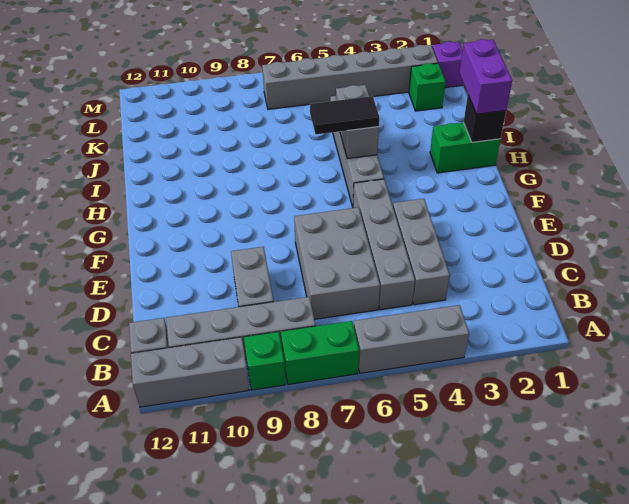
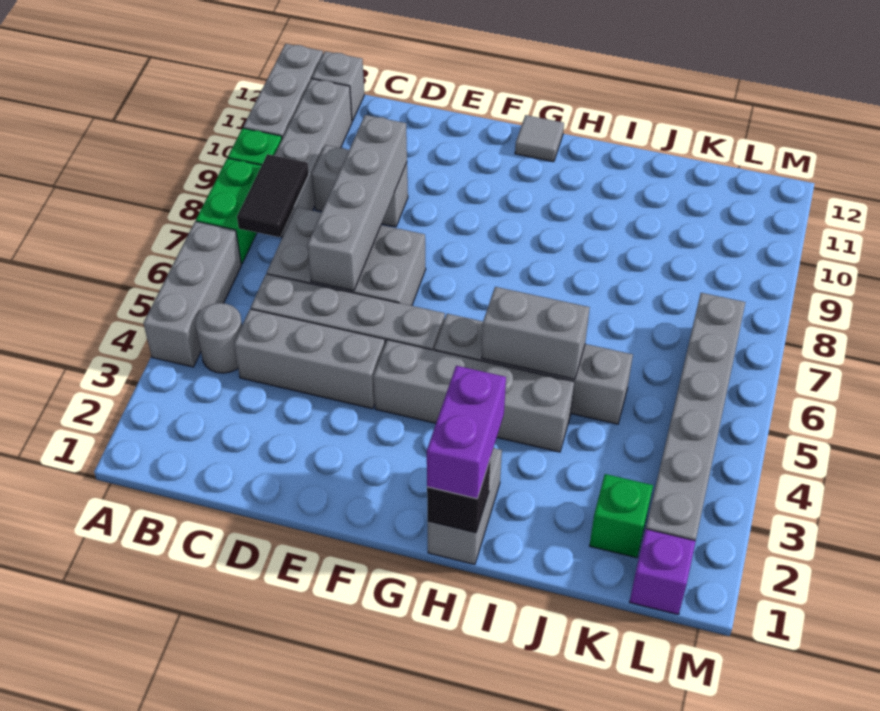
none -> grey 1x1 round brick [195,303,242,373]
none -> grey 1x4 brick [307,115,407,291]
none -> grey 1x4 brick [373,340,574,452]
none -> grey 1x1 tile [515,115,564,162]
green 1x2 brick [430,122,501,173] -> grey 1x2 brick [427,448,502,564]
purple 1x2 brick [459,39,512,114] -> purple 1x2 brick turned to [427,366,506,499]
black 1x2 tile [310,96,379,134] -> black 1x2 tile moved to [237,154,309,237]

